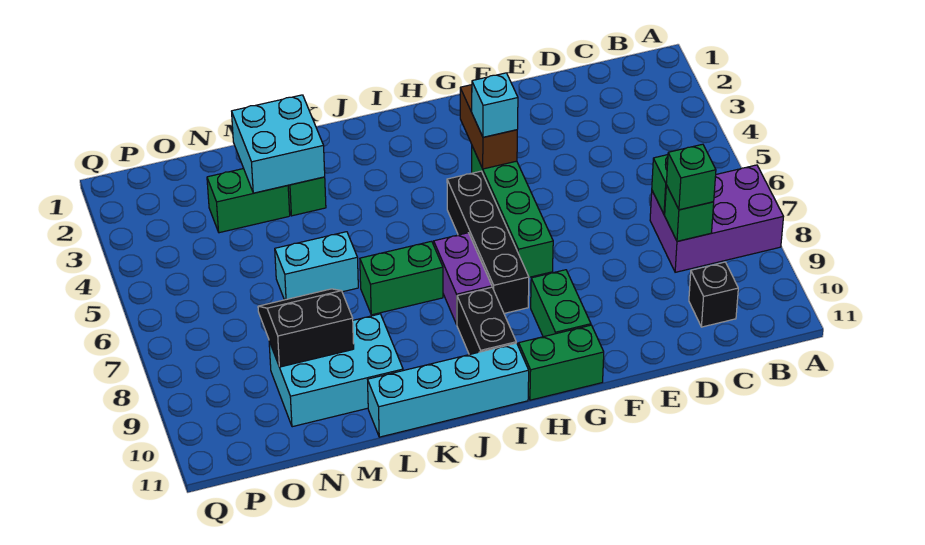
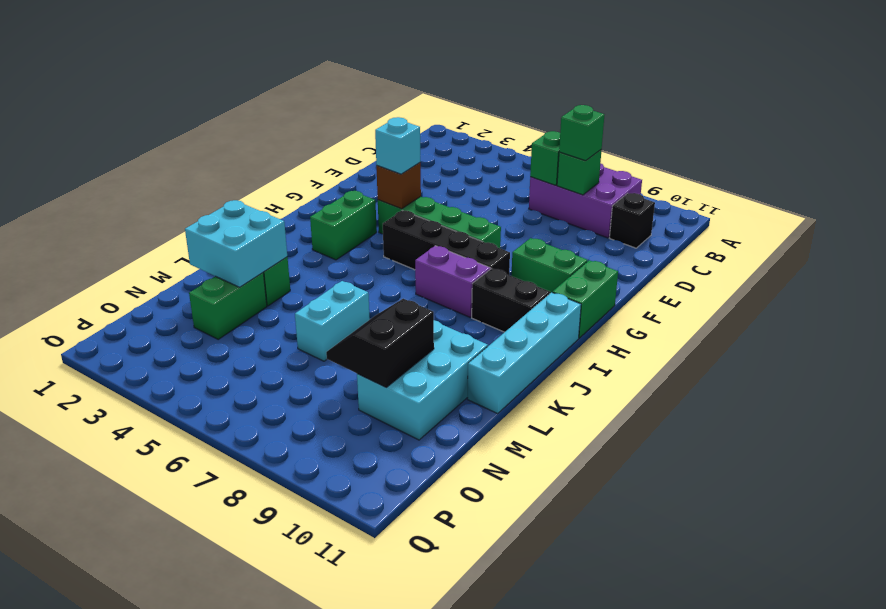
purple 2x3 brick [650,165,784,272] -> purple 2x3 brick turned to [529,163,642,238]
brown 1x2 brick [460,85,517,169] -> brown 1x1 brick [376,163,421,209]
green 1x2 brick [360,241,443,315] -> green 1x2 brick moved to [310,191,377,260]

